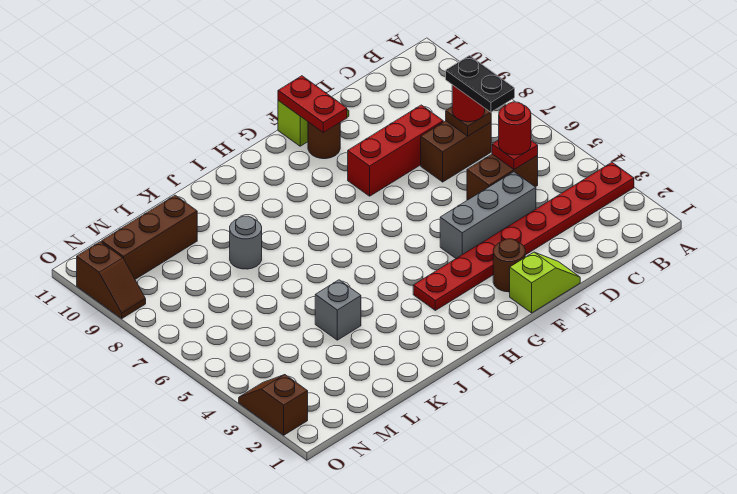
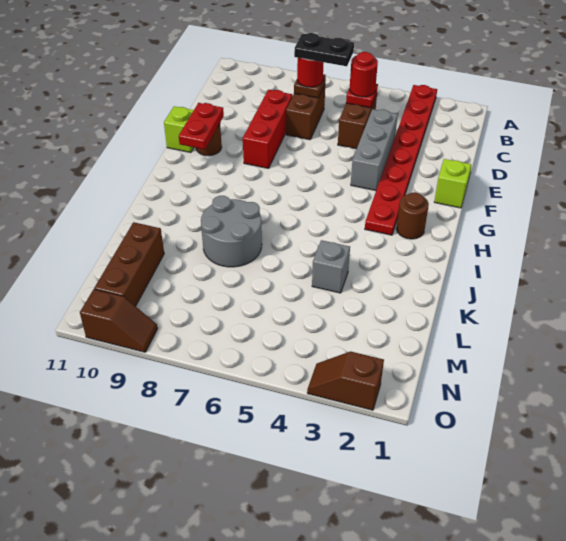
brown 1x1 round brick [493,239,525,292] -> brown 1x1 round brick moved to [396,193,429,239]
red 1x2 plate [278,76,347,132] -> red 1x2 plate turned to [179,103,224,149]
grey 1x1 round brick [230,216,262,269] -> grey 2x2 round brick [201,196,262,267]

